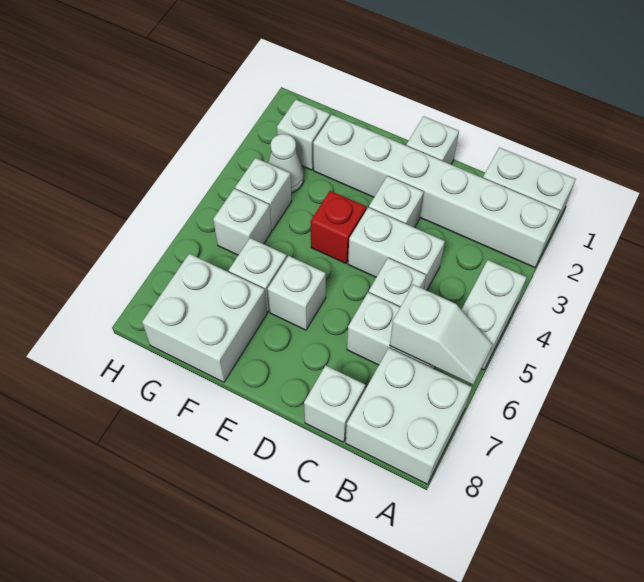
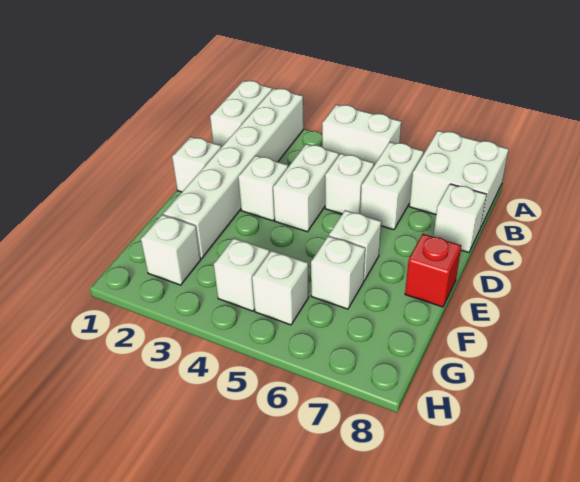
white 1x2 slope [390,285,493,385] -> none
red 1x1 brick [310,191,366,263] -> red 1x1 brick moved to [405,234,461,307]
white 2x2 brick [142,254,267,382] -> none
white 1x1 cone [268,134,304,193] -> none

